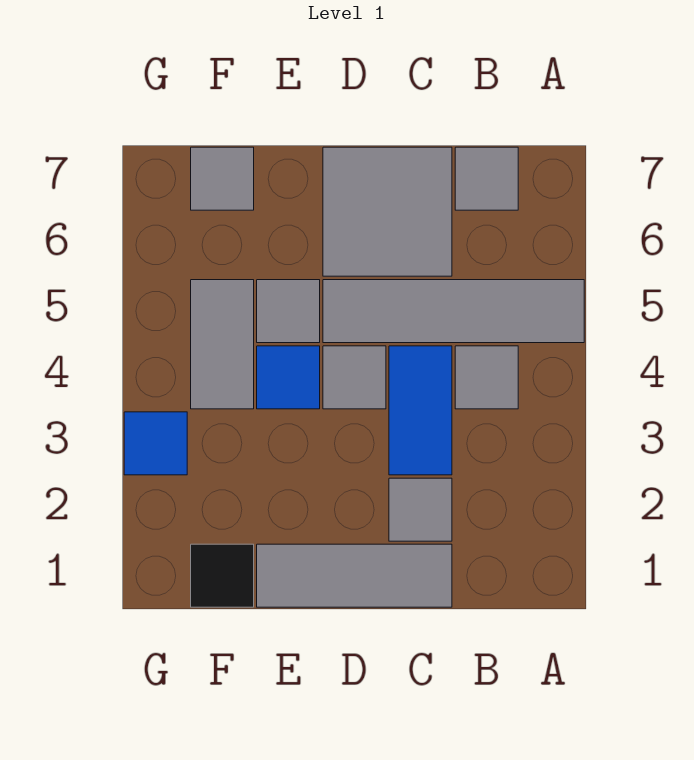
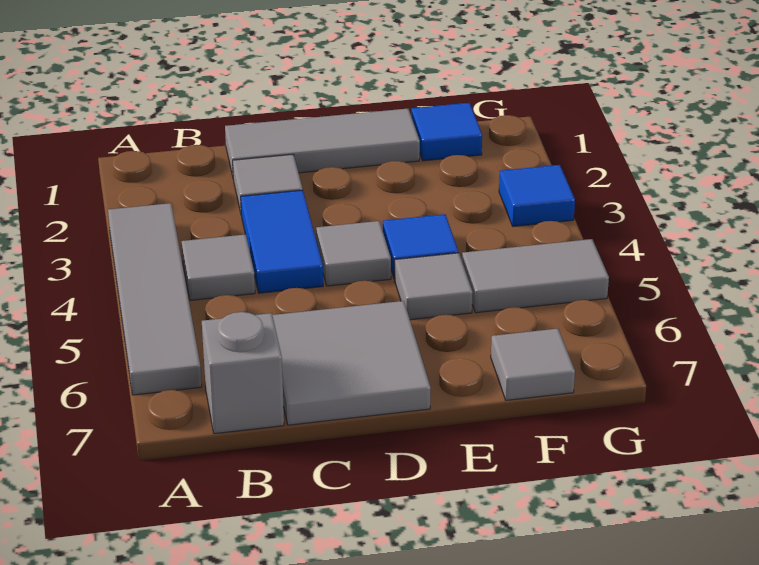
grey 1x4 tile [323,280,584,343] -> grey 1x4 tile turned to [108,203,202,395]
grey 1x1 tile [455,147,518,210] -> grey 1x1 brick [202,312,284,434]
black 1x1 tile [191,544,254,607] -> blue 1x1 tile [411,103,482,161]
grey 1x2 tile [191,280,254,409] -> grey 1x2 tile turned to [462,239,609,313]

